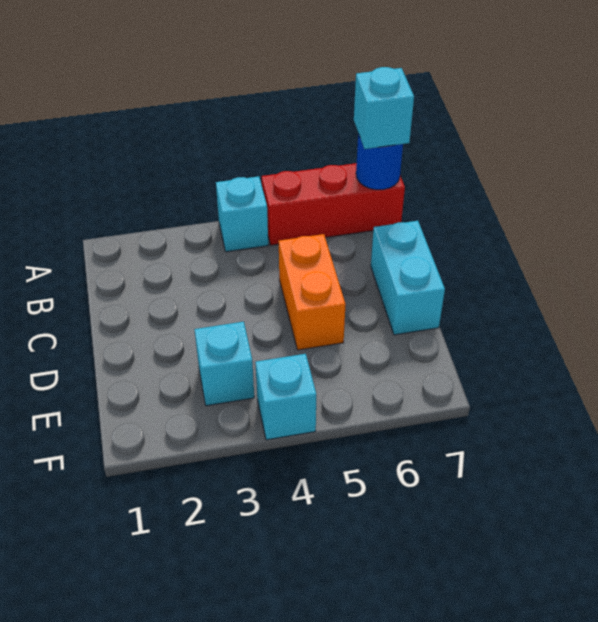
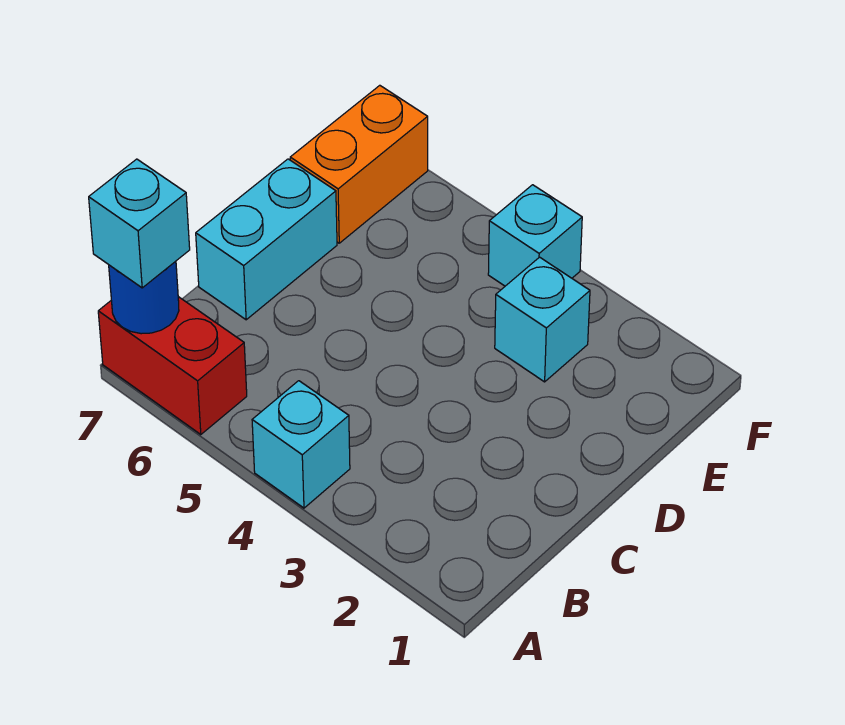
red 1x3 brick [262,163,405,245] -> red 1x2 brick [98,297,247,435]
orange 1x2 brick [279,234,346,350] -> orange 1x2 brick moved to [290,85,428,243]

